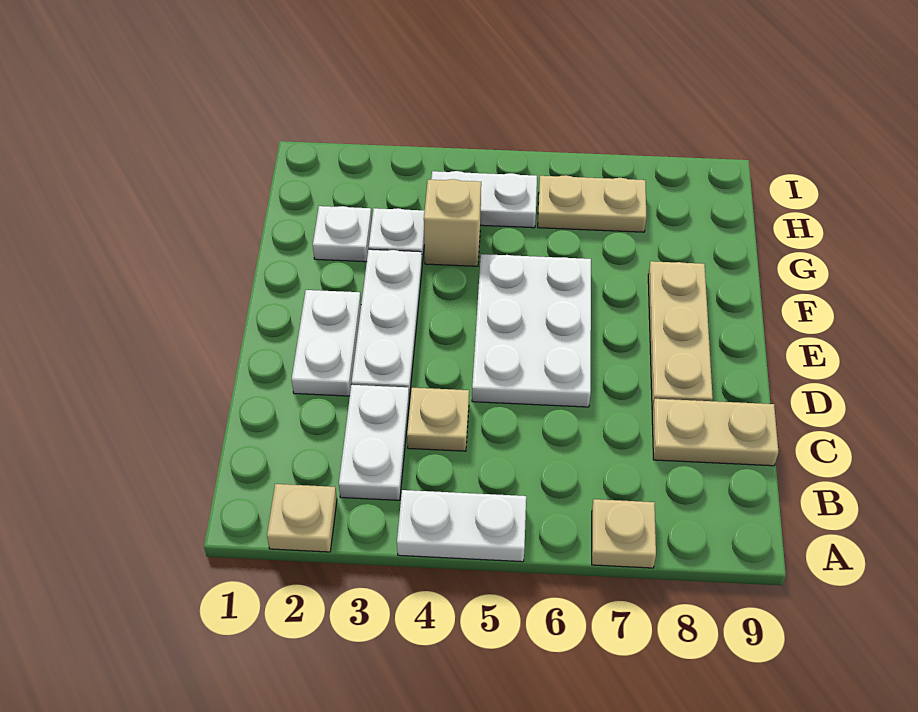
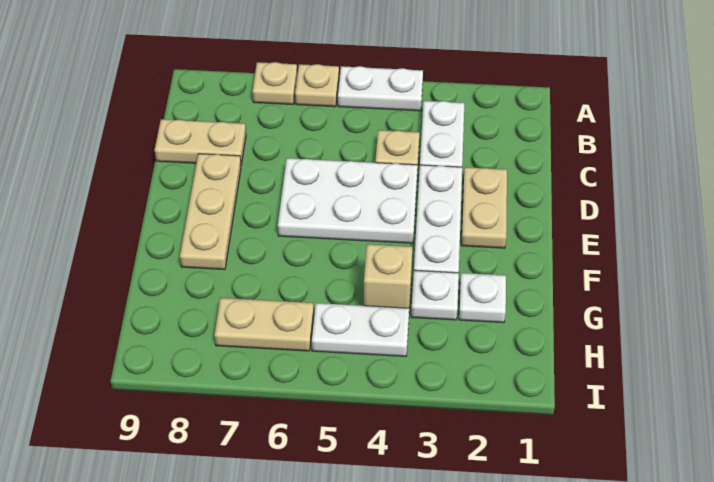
tan 1x1 plate [267,484,337,552] -> tan 1x1 plate moved to [295,64,339,107]
white 1x2 plate [292,290,361,396] -> tan 1x2 plate [461,167,507,248]
white 2x3 plate [472,254,591,407] -> white 2x3 plate turned to [278,158,418,243]

